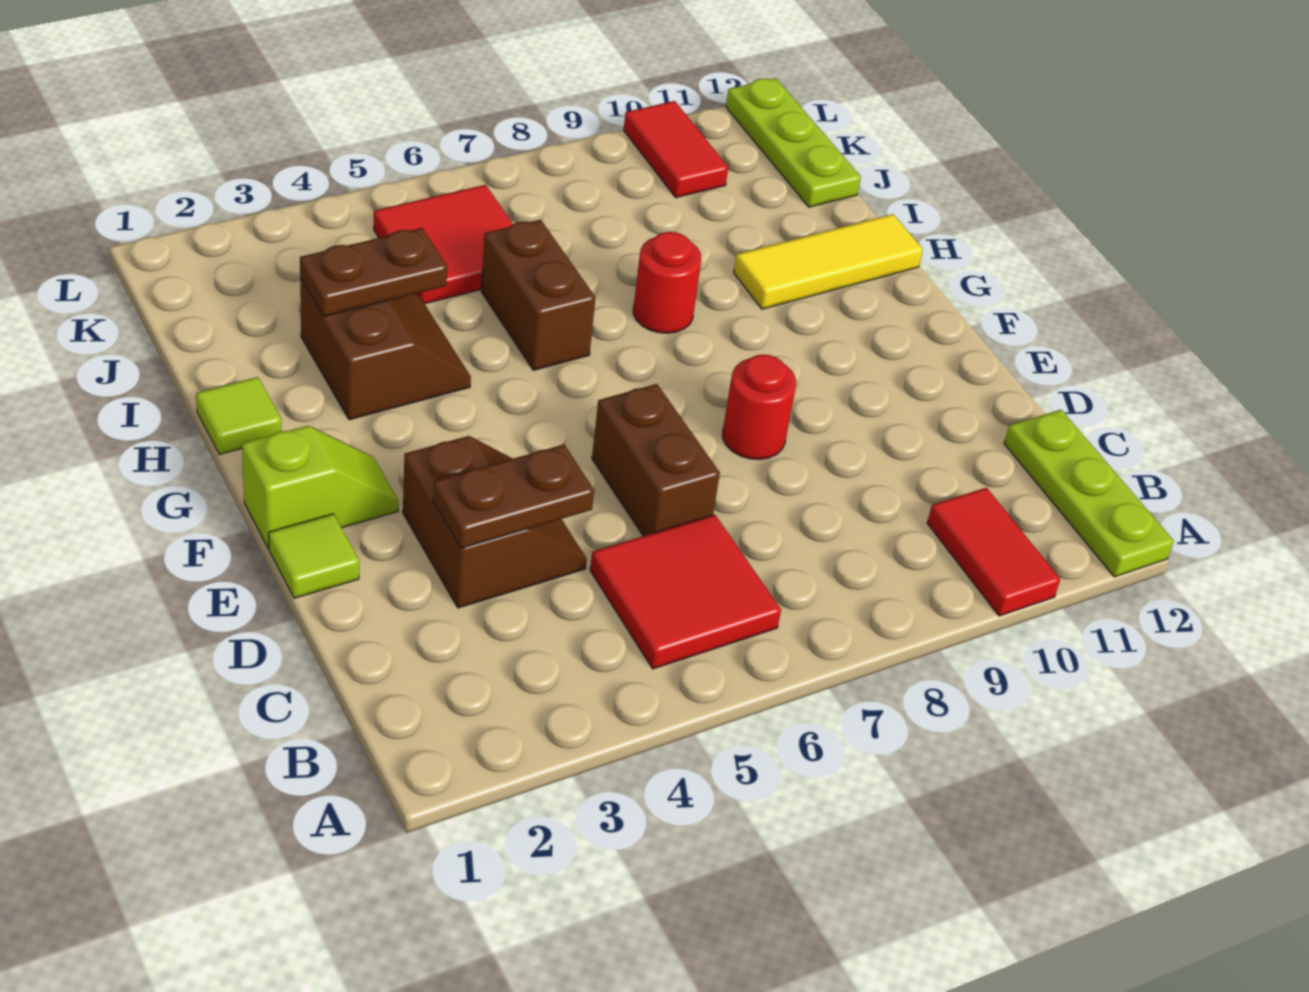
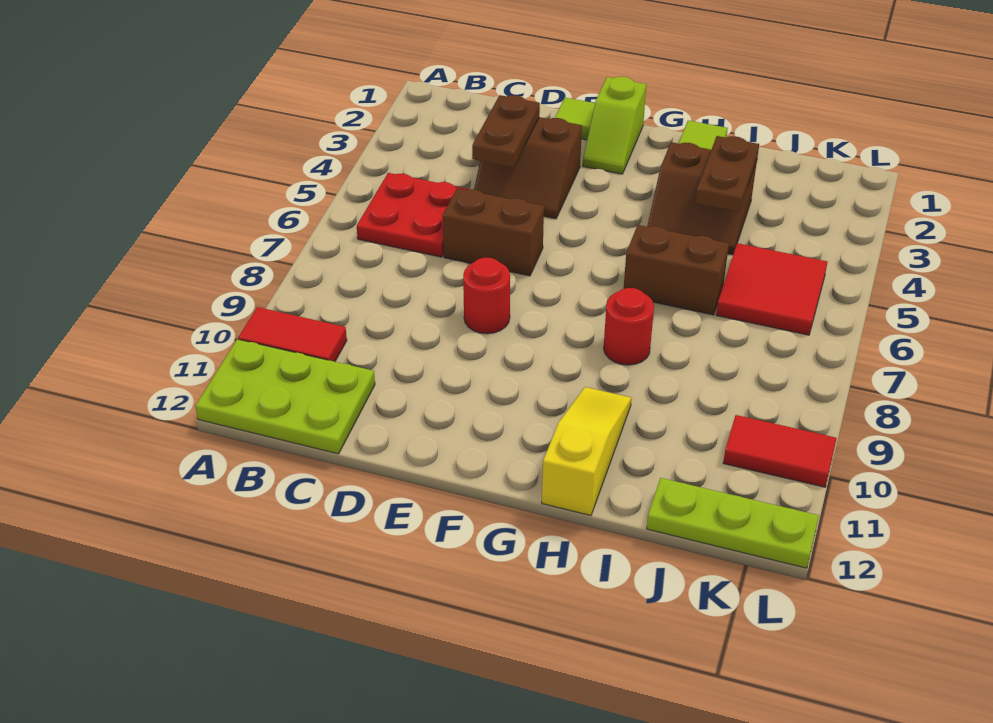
lime 1x3 plate [1004,410,1174,577] -> lime 2x3 plate [195,339,375,454]
red 2x2 tile [590,515,781,669] -> red 2x2 plate [357,173,468,257]
yellow 1x3 tile [734,214,923,309] -> yellow 1x3 slope [542,387,632,515]

